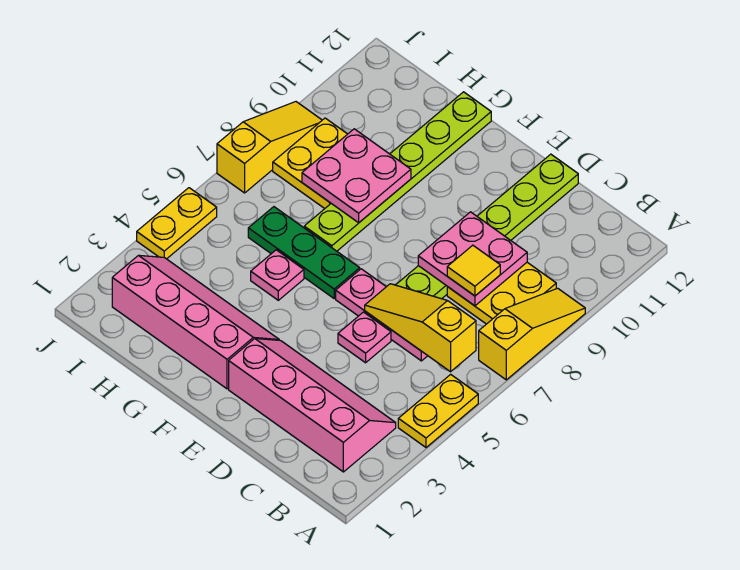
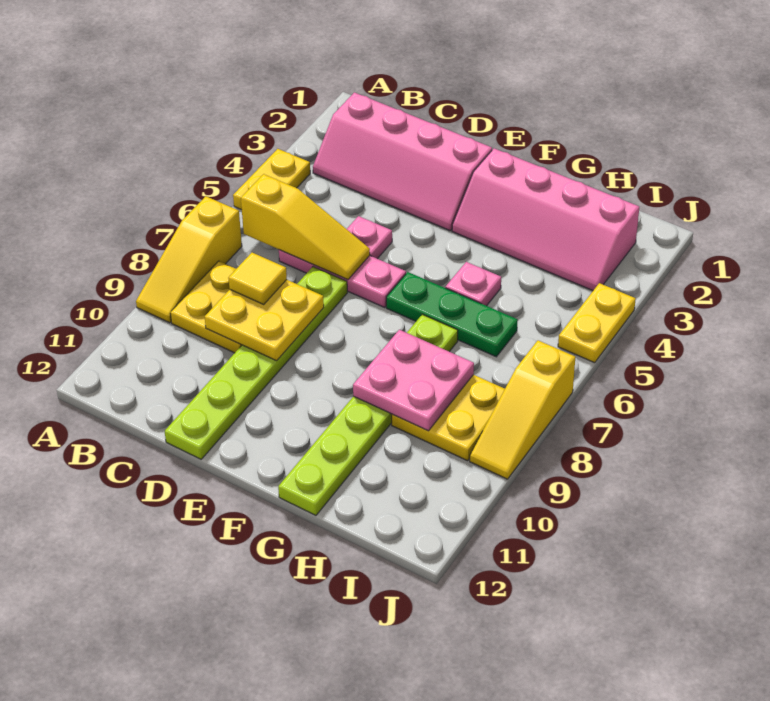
pink 2x2 plate [418,212,527,306] -> yellow 2x2 plate [205,280,324,361]

